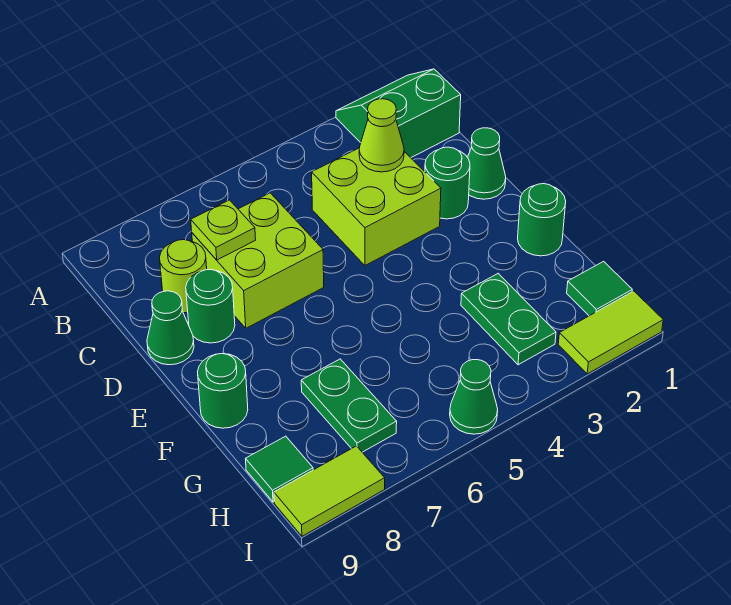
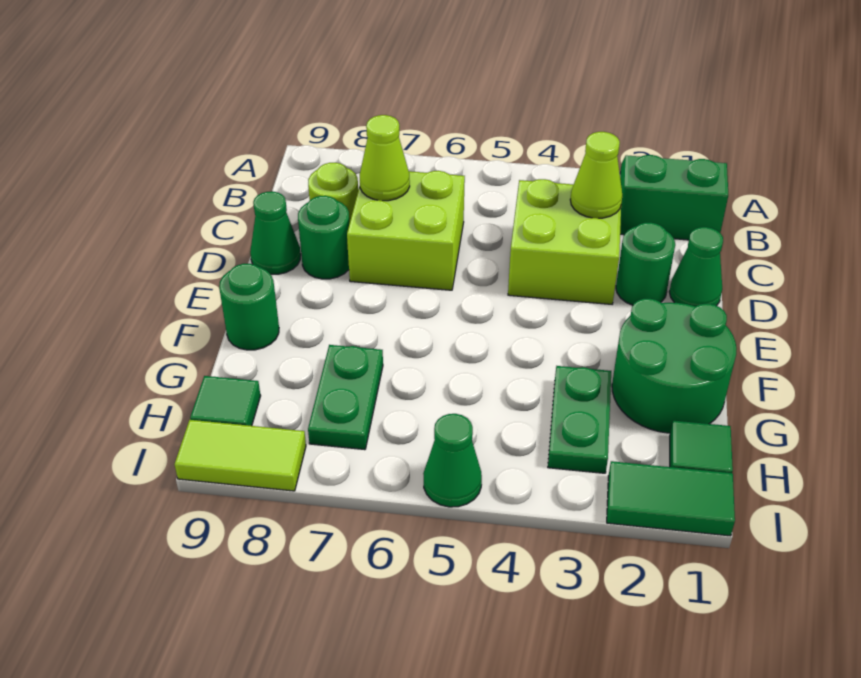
lime 1x1 plate [191,200,256,260] -> lime 1x1 cone [360,115,410,201]
green 1x1 round brick [518,184,566,256] -> green 2x2 round brick [612,299,737,433]
lime 1x2 tile [558,291,663,374] -> green 1x2 tile [607,461,735,536]

